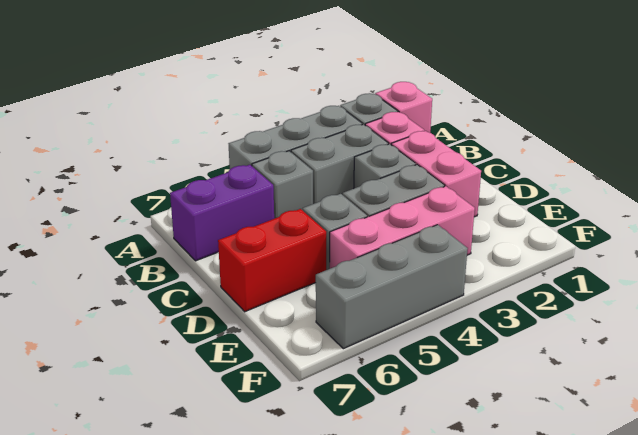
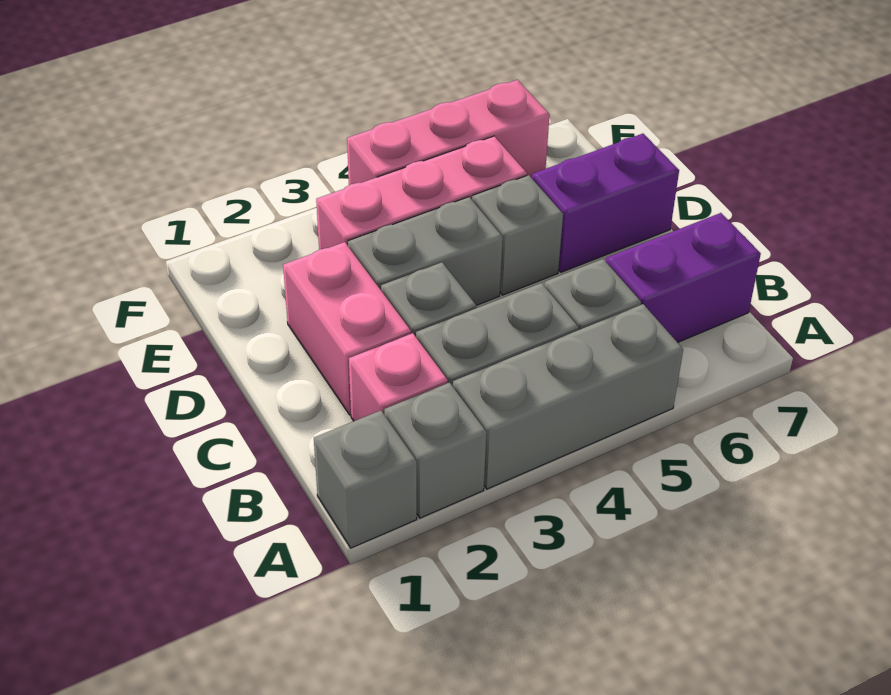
pink 1x1 brick [375,82,432,133] -> grey 1x1 brick [314,410,417,548]
red 1x2 brick [218,209,326,312] -> purple 1x2 brick [531,134,679,272]
grey 1x3 brick [316,225,468,349] -> pink 1x3 brick [347,80,550,185]

